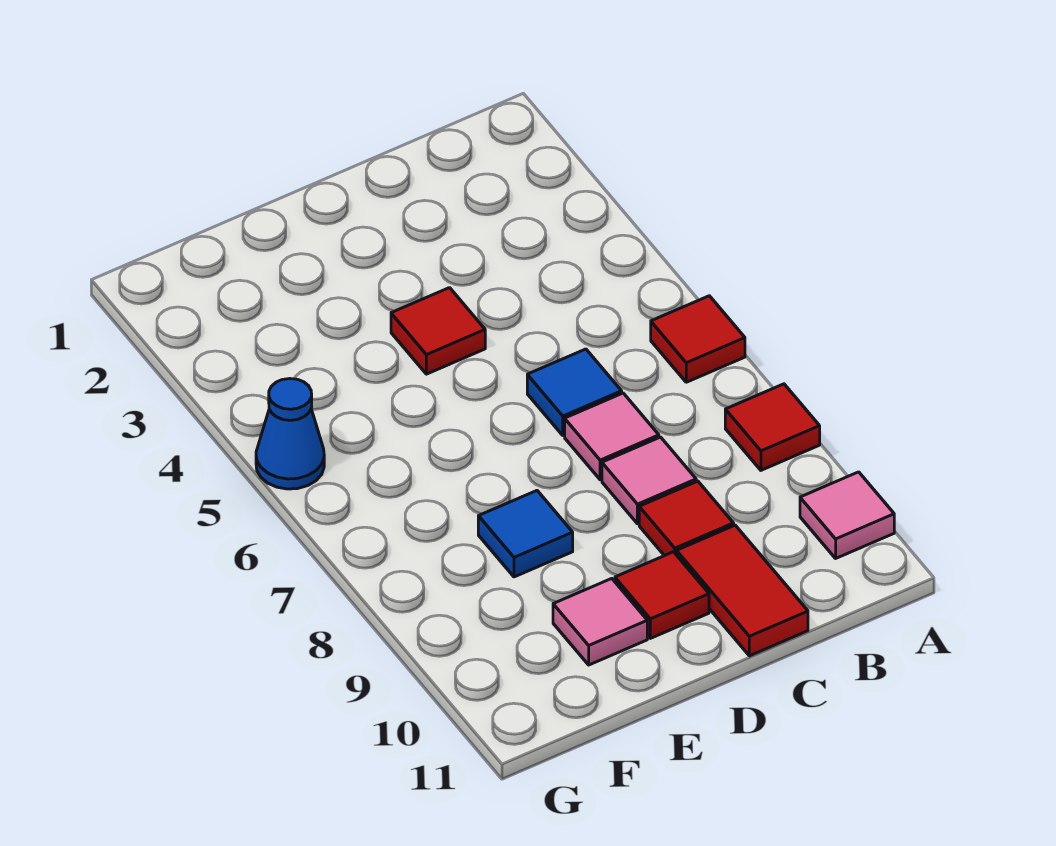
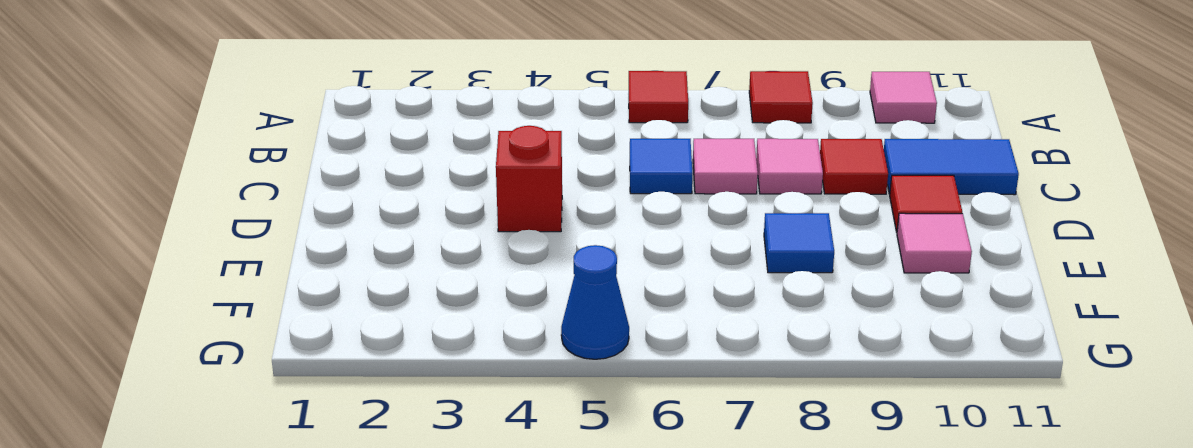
red 1x2 tile [677,525,808,656] -> blue 1x2 tile [884,139,1019,195]
red 1x1 tile [391,288,485,374] -> red 1x1 brick [496,126,562,232]

